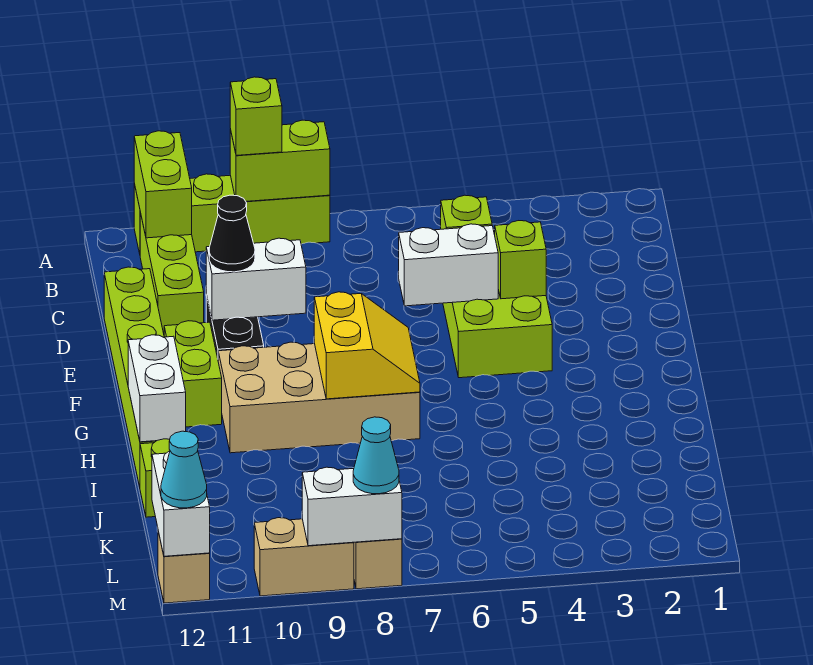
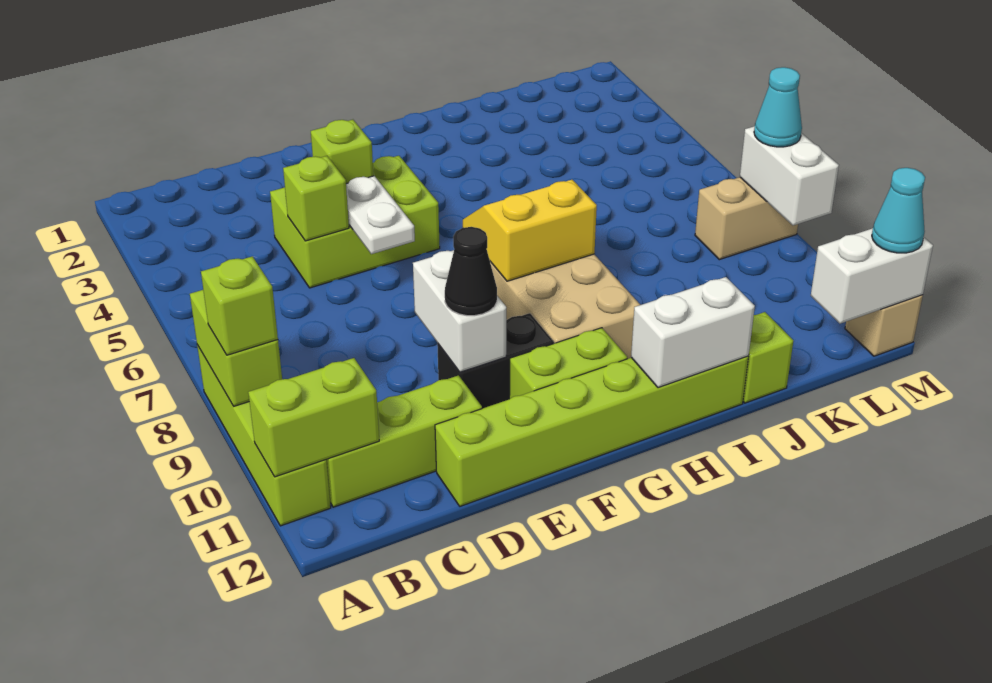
white 1x2 brick [399,224,498,306] -> white 1x2 plate [346,176,415,254]
tan 1x2 brick [254,518,354,596] -> none

